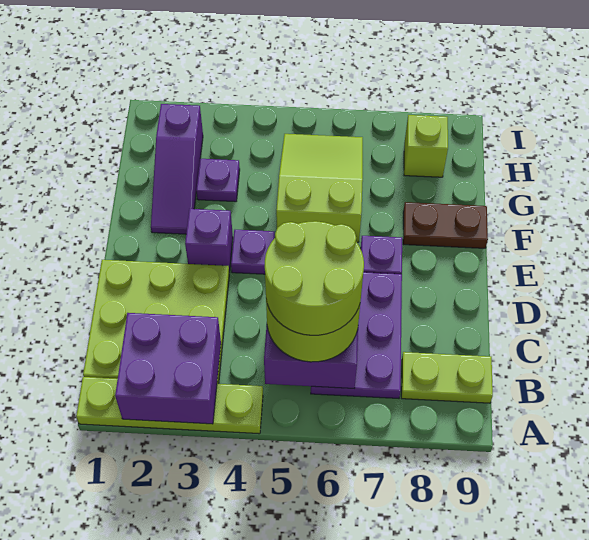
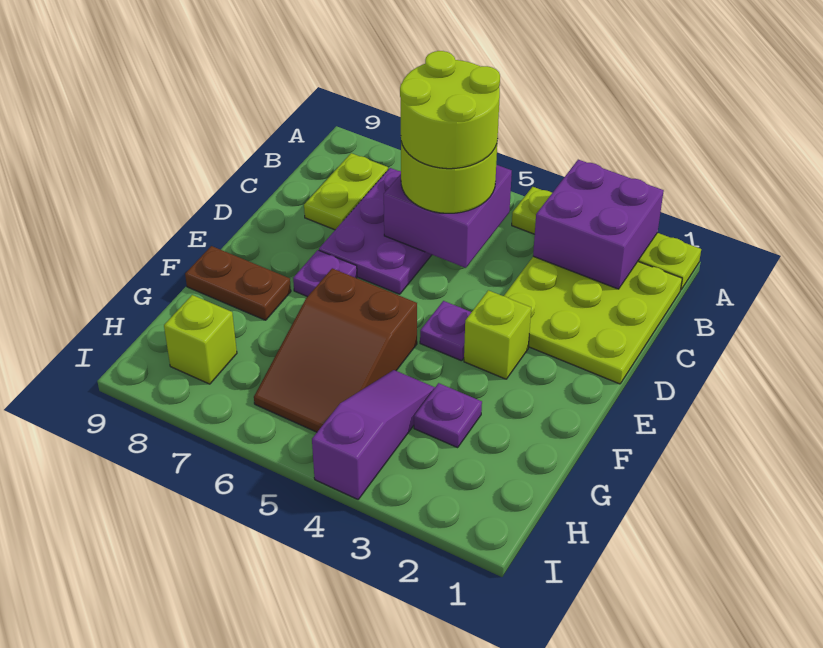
lime 1x2 plate [401,352,493,403] -> lime 1x2 plate turned to [304,153,388,230]
purple 1x1 brick [185,209,233,272] -> lime 1x1 brick [464,290,531,379]
purple 1x3 slope [151,104,203,234] -> purple 1x3 slope moved to [312,370,435,499]
lime 2x3 slope [276,134,363,242] -> brown 2x3 slope [254,268,417,432]

